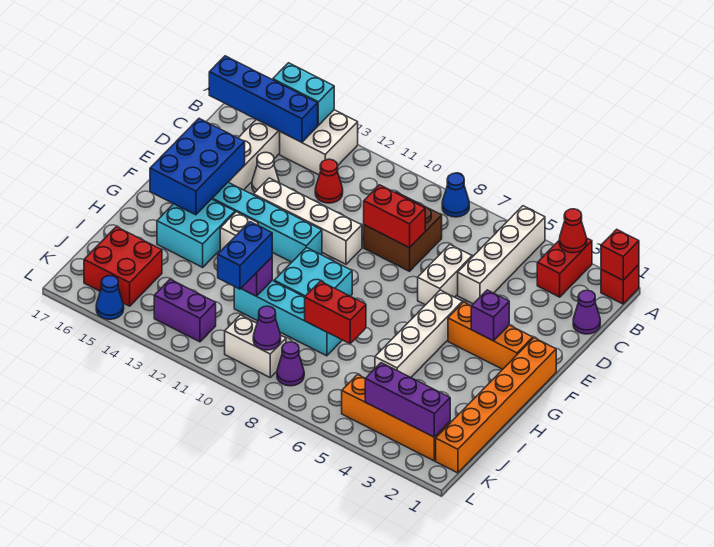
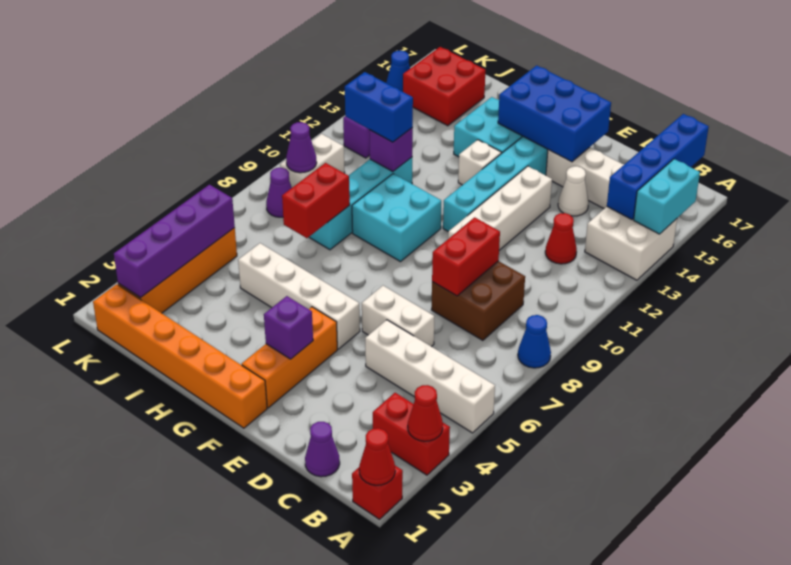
red 1x1 brick [601,229,639,280] -> red 1x1 cone [359,428,395,485]
purple 1x3 brick [365,363,450,437] -> purple 1x4 brick [114,185,235,298]

